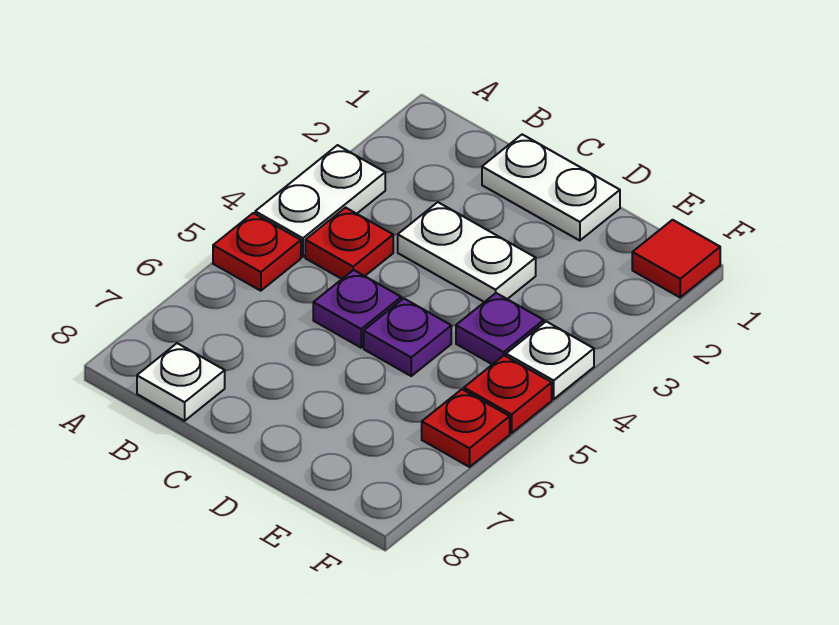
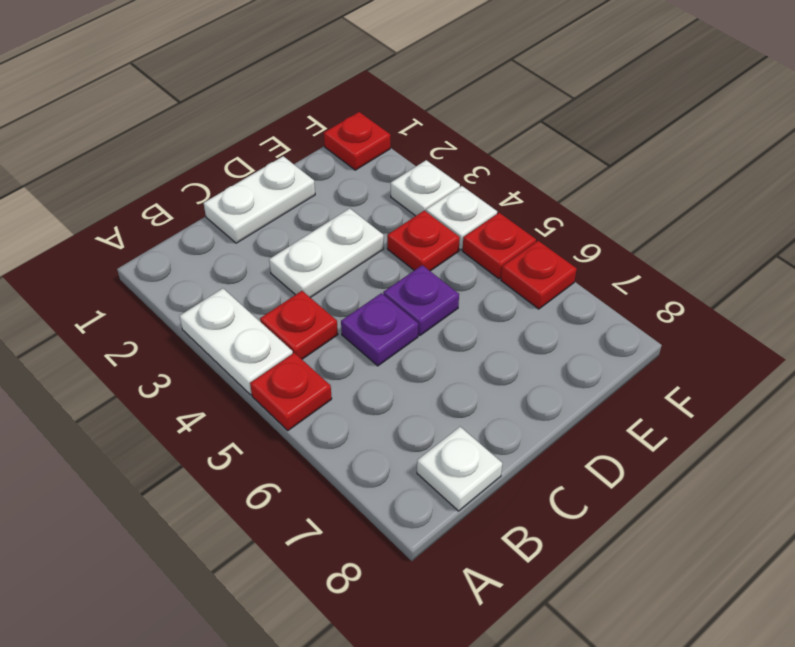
purple 1x1 plate [456,293,544,364] -> red 1x1 plate [387,210,460,271]
red 1x1 tile [632,220,720,297] -> red 1x1 plate [324,112,390,170]
none -> white 1x1 plate [391,160,460,216]

